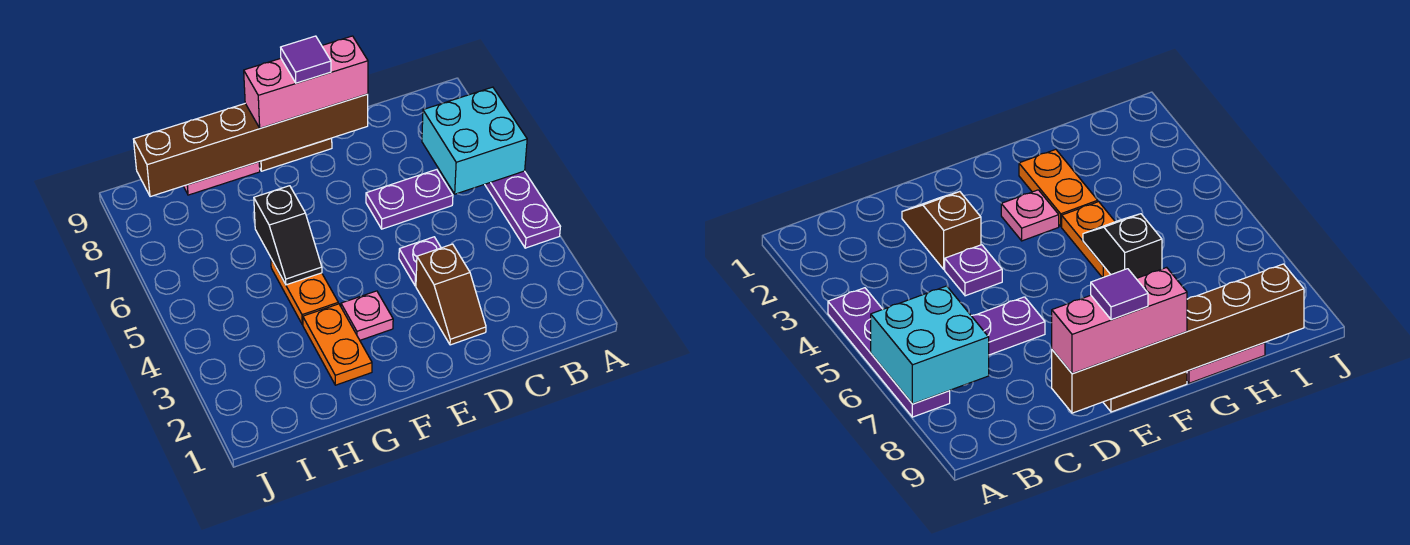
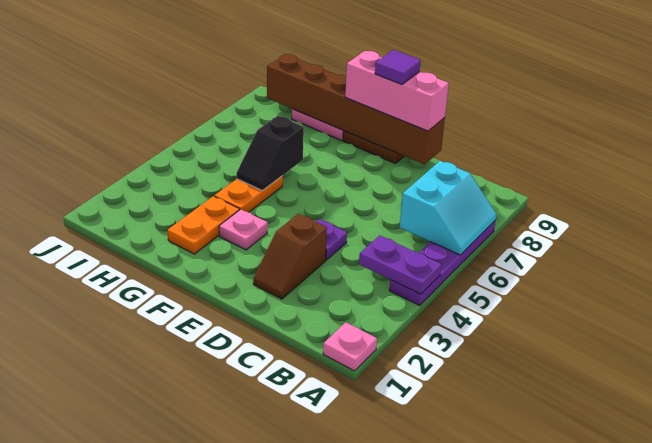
none -> pink 1x1 plate [323,322,377,371]
cyan 2x2 brick [422,87,527,194] -> cyan 2x2 slope [400,161,496,255]
purple 1x2 plate [366,170,453,229] -> purple 1x2 plate moved to [359,235,441,294]

